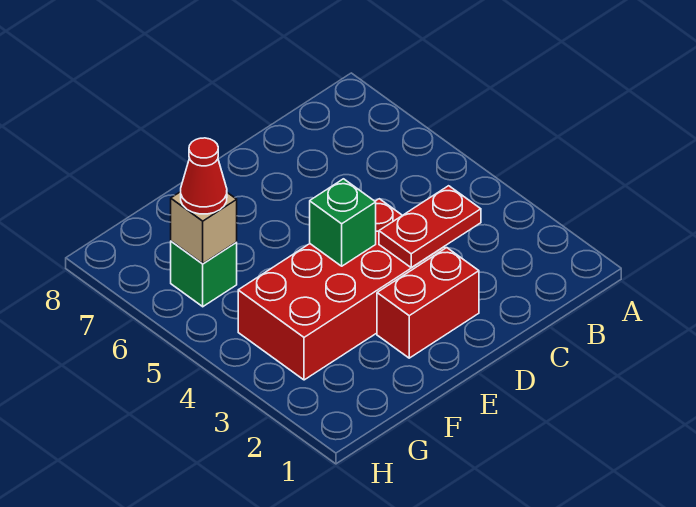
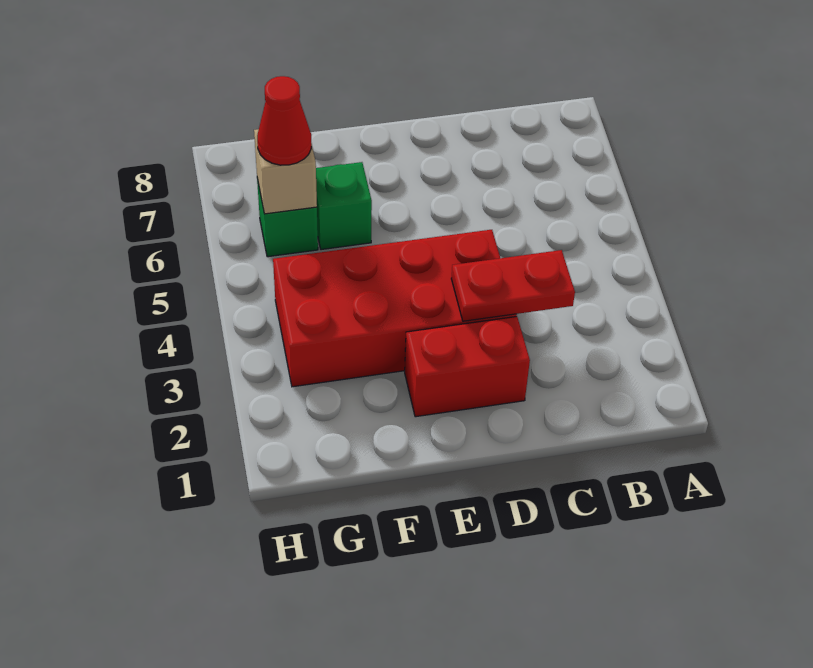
green 1x1 brick [310,179,376,266] -> green 1x1 brick moved to [316,162,372,250]

